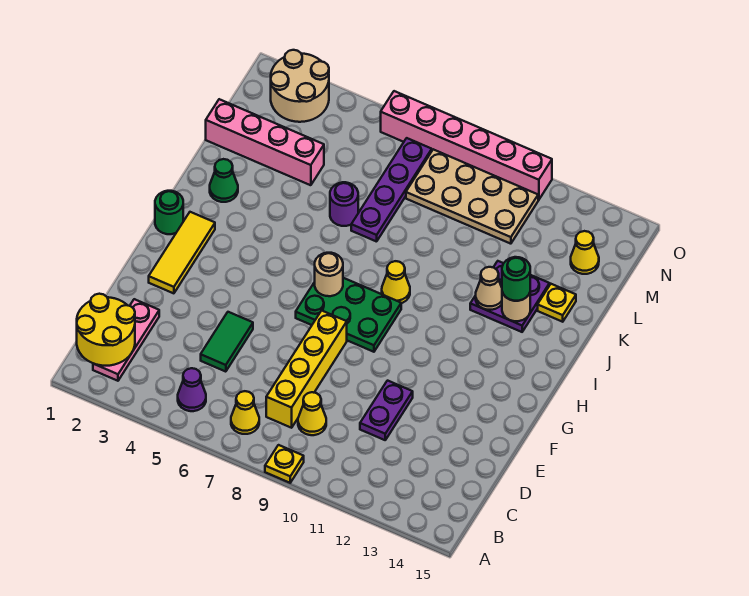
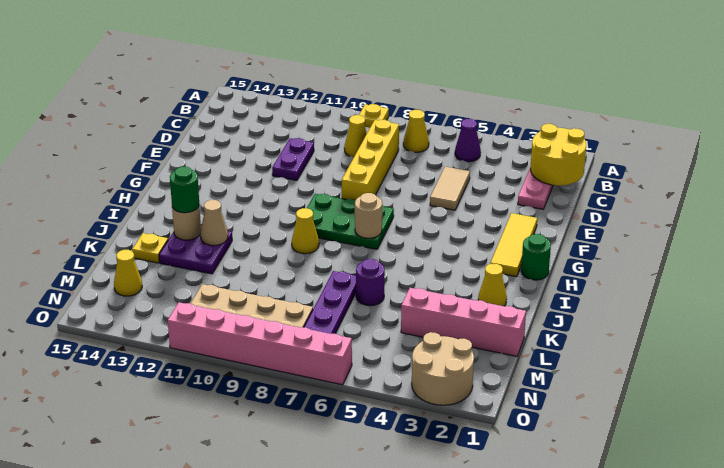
green 1x2 tile [201,312,253,372] -> tan 1x2 tile [430,167,470,210]
green 1x1 cone [210,159,238,202] -> yellow 1x1 cone [478,264,507,306]

